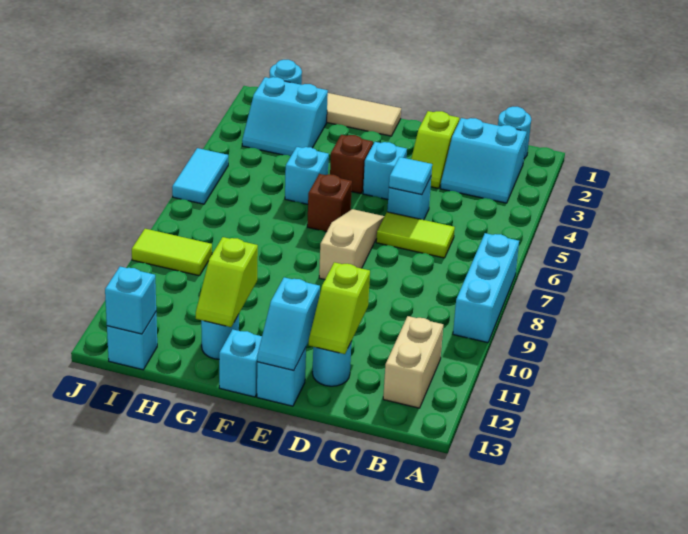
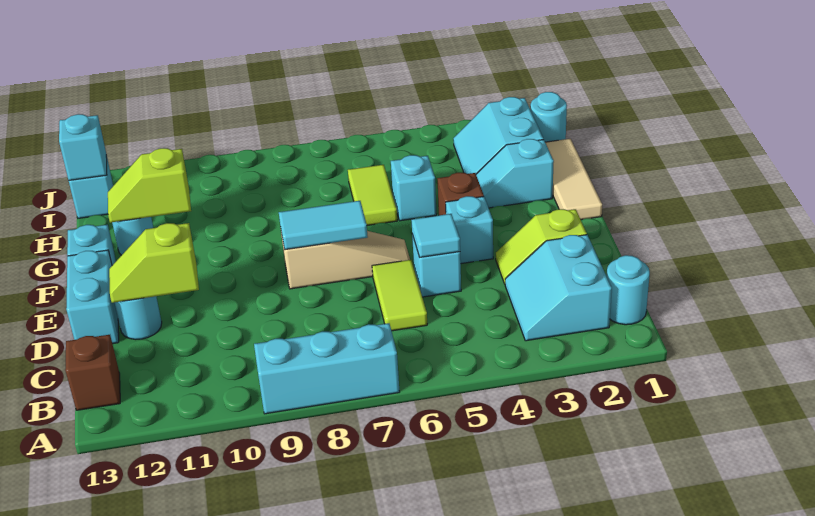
tan 1x2 brick [383,316,443,408] -> none
cyan 1x2 slope [257,277,320,371] -> cyan 1x2 slope moved to [476,139,554,208]
cyan 1x1 brick [257,348,306,406] -> cyan 1x2 brick [66,250,119,344]
brown 1x1 brick [307,174,352,232] -> brown 1x1 brick moved to [65,335,120,410]
lime 1x2 tile [132,229,212,276] -> lime 1x2 tile moved to [348,165,397,225]
cyan 1x2 tile [172,148,228,204] -> cyan 1x2 tile moved to [279,201,368,250]

